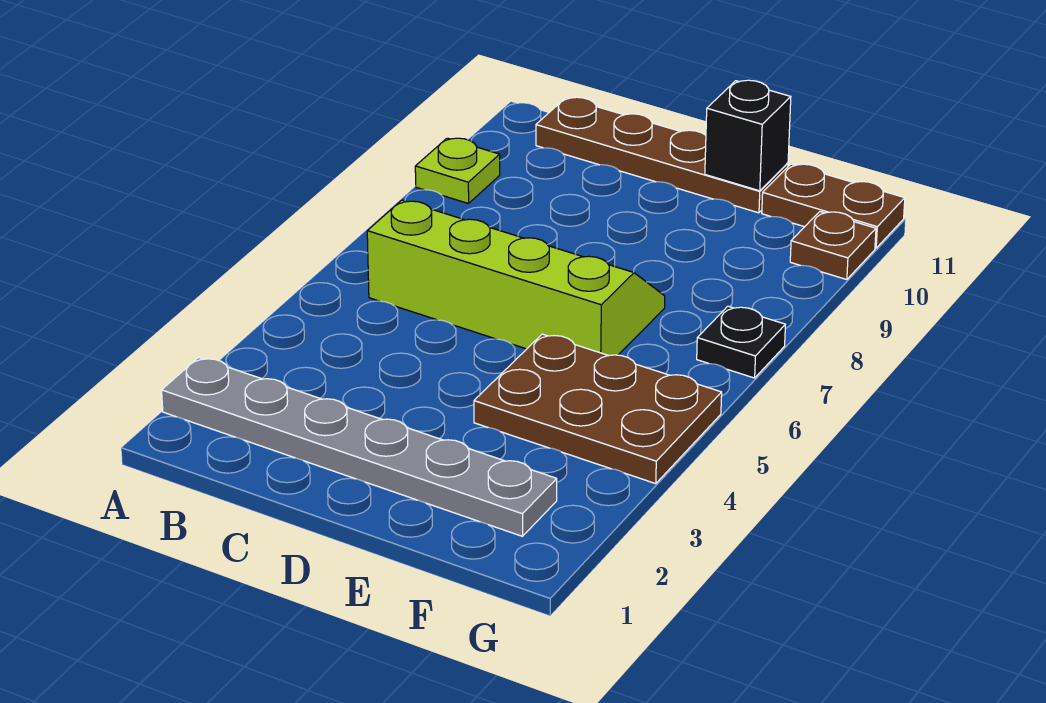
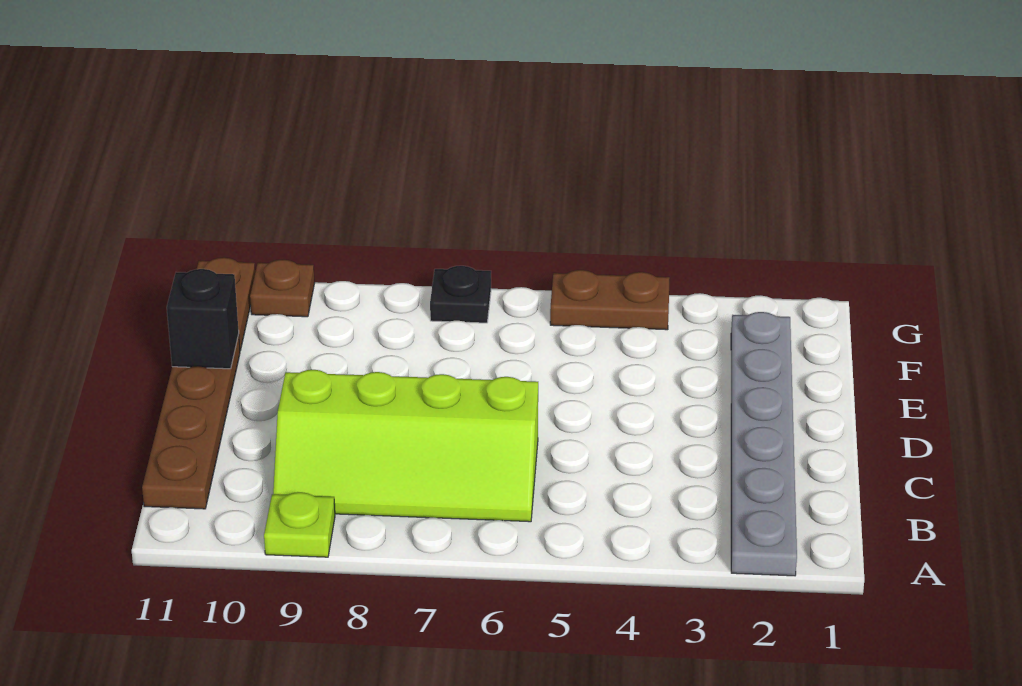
lime 2x4 slope [367,200,665,356] -> lime 2x4 slope turned to [273,370,538,522]
brown 2x3 plate [474,334,722,484] -> brown 1x2 plate [550,270,670,330]

